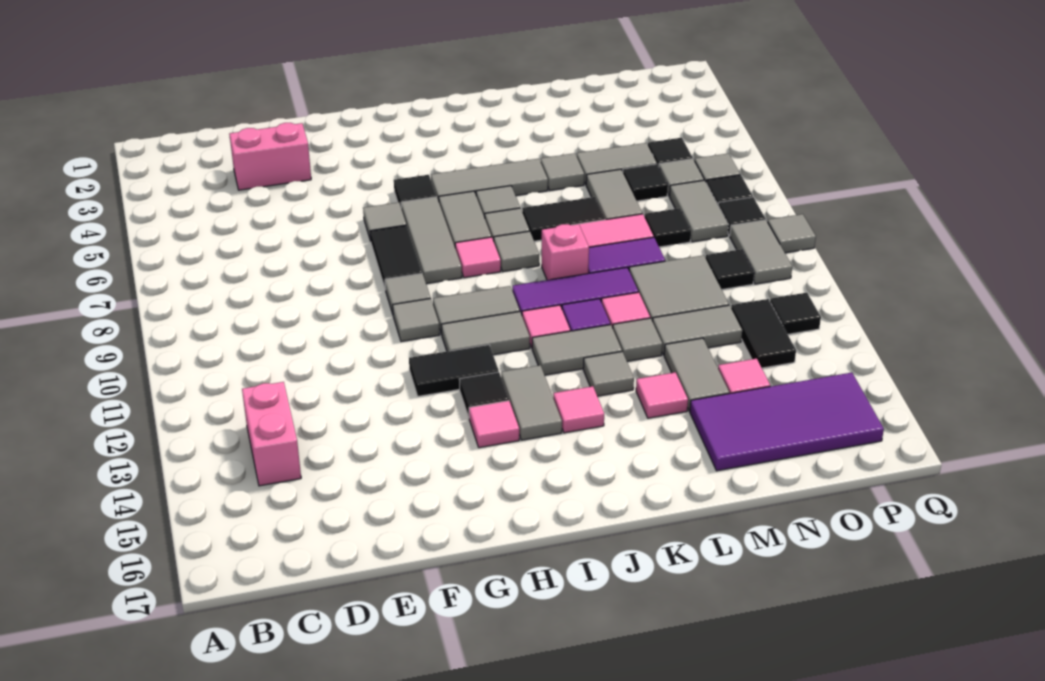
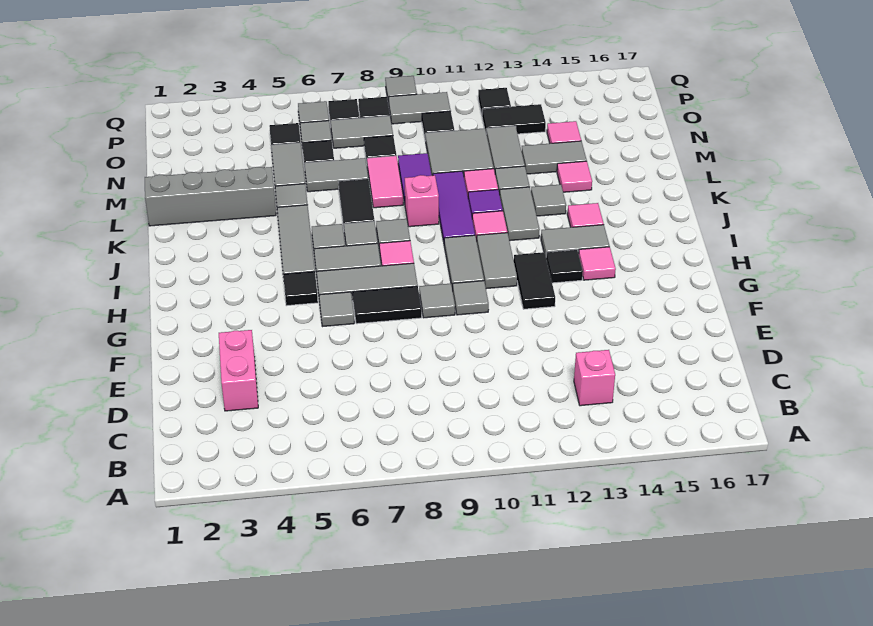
pink 1x2 brick [242,382,301,486] -> pink 1x1 brick [574,350,615,406]
none -> grey 1x4 brick [145,167,276,226]
purple 2x4 tile [690,373,884,471] -> none

